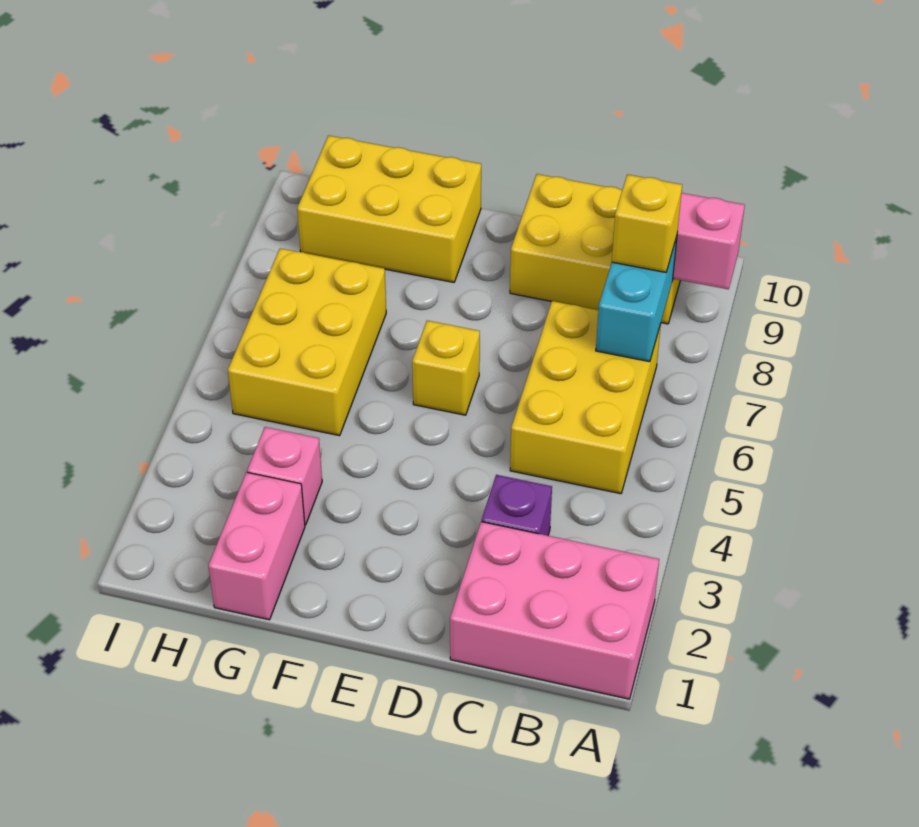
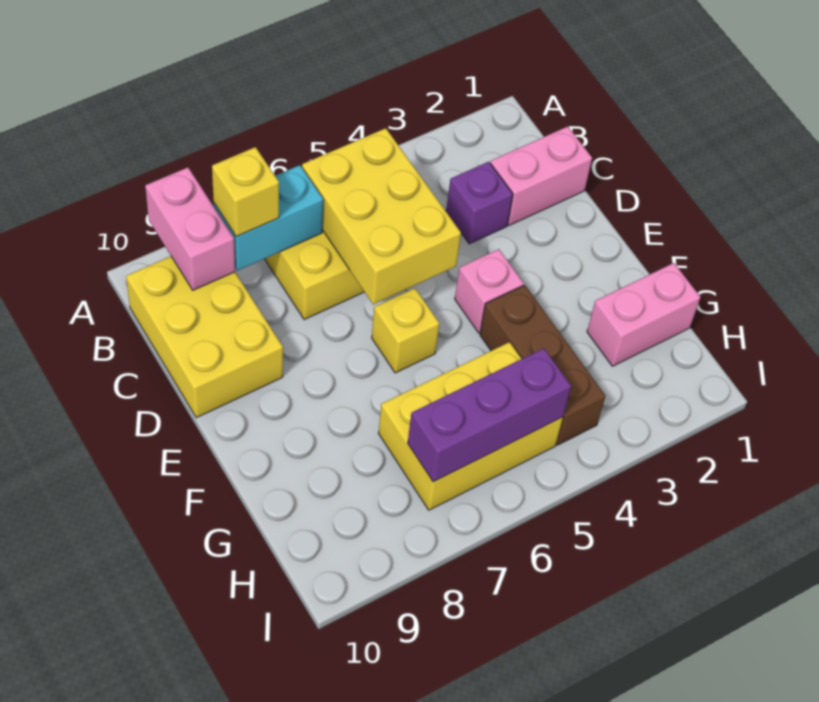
pink 2x3 brick [450,522,659,699] -> pink 1x2 brick [490,127,592,225]
none -> brown 1x3 brick [480,285,605,445]
yellow 2x3 brick [297,136,481,282] -> yellow 2x3 brick moved to [302,128,461,304]
pink 1x1 brick [247,427,322,525] -> pink 1x1 brick moved to [455,249,524,333]
none -> purple 1x3 brick [408,348,571,482]

